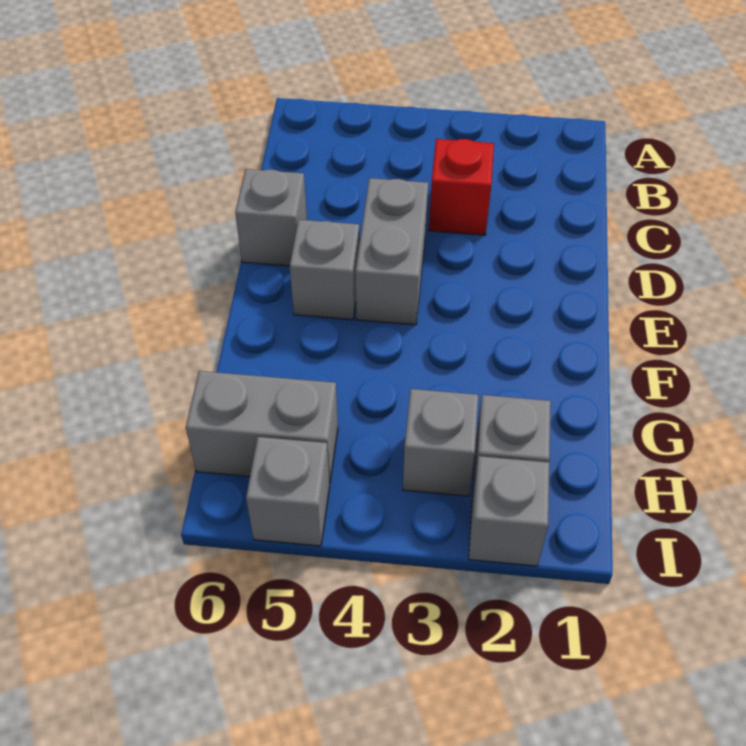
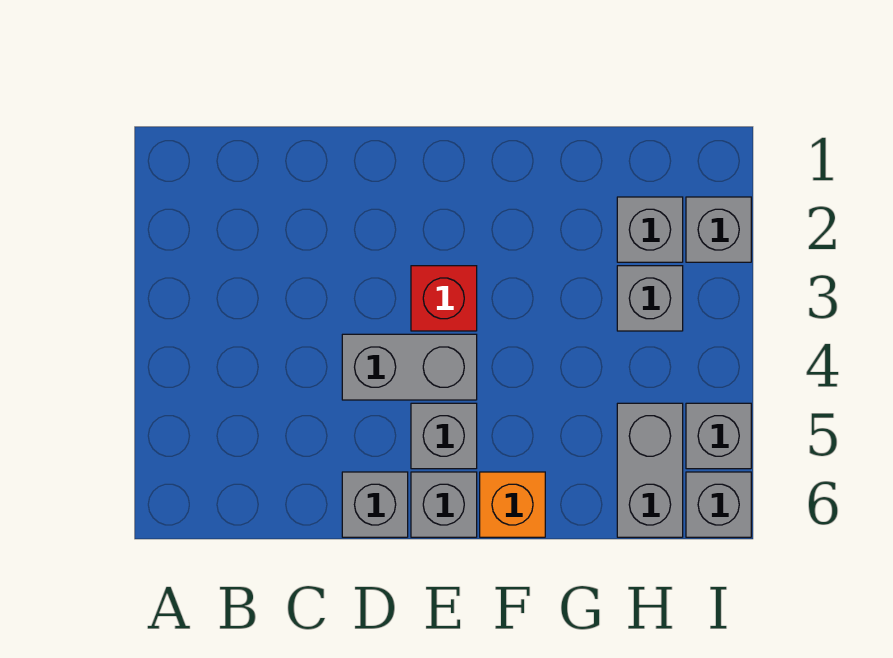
red 1x1 brick [429,139,494,235] -> red 1x1 brick moved to [411,266,477,331]
none -> grey 1x1 brick [411,472,477,537]
none -> orange 1x1 brick [480,472,545,537]
none -> grey 1x1 brick [686,472,751,537]

